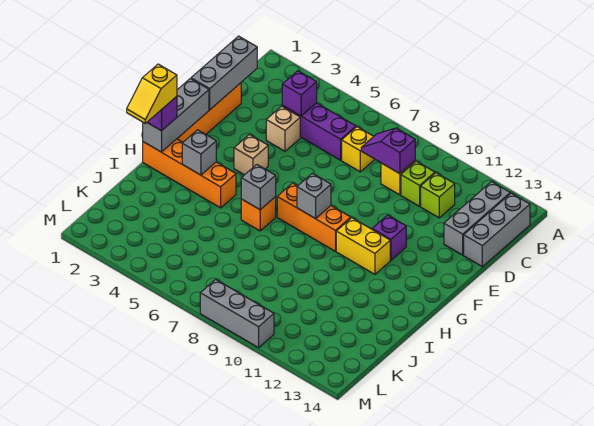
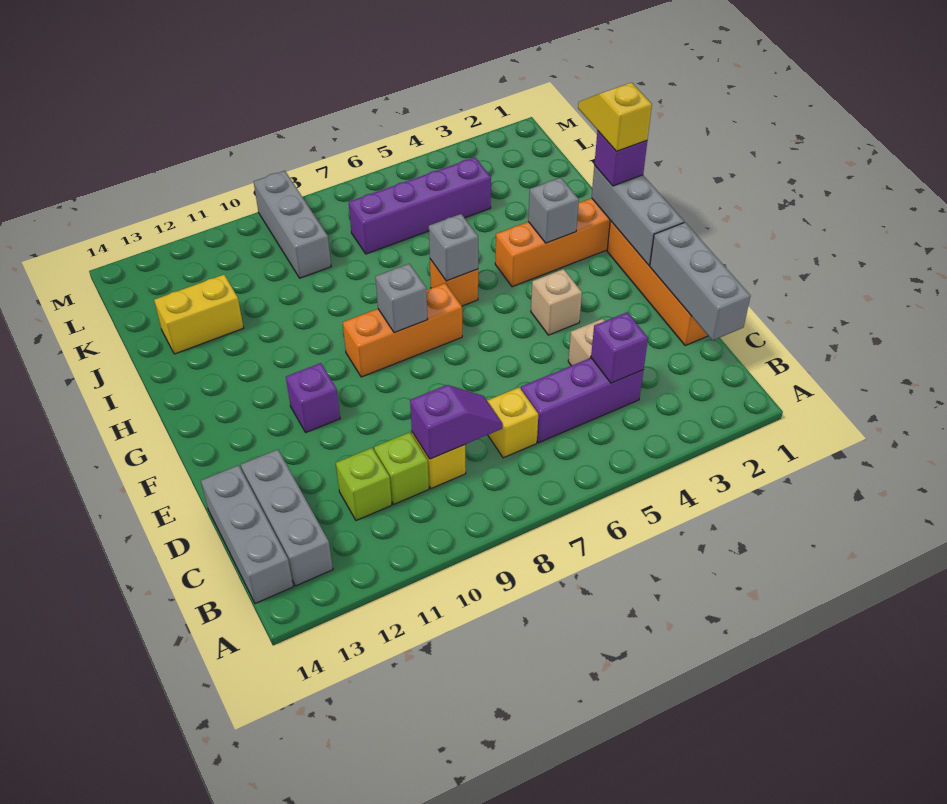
yellow 1x2 brick [336,218,390,274] -> yellow 1x2 brick moved to [154,275,244,354]
none -> purple 1x4 brick [349,157,491,254]
grey 1x3 brick [200,280,274,348] -> grey 1x3 brick turned to [254,171,331,278]

